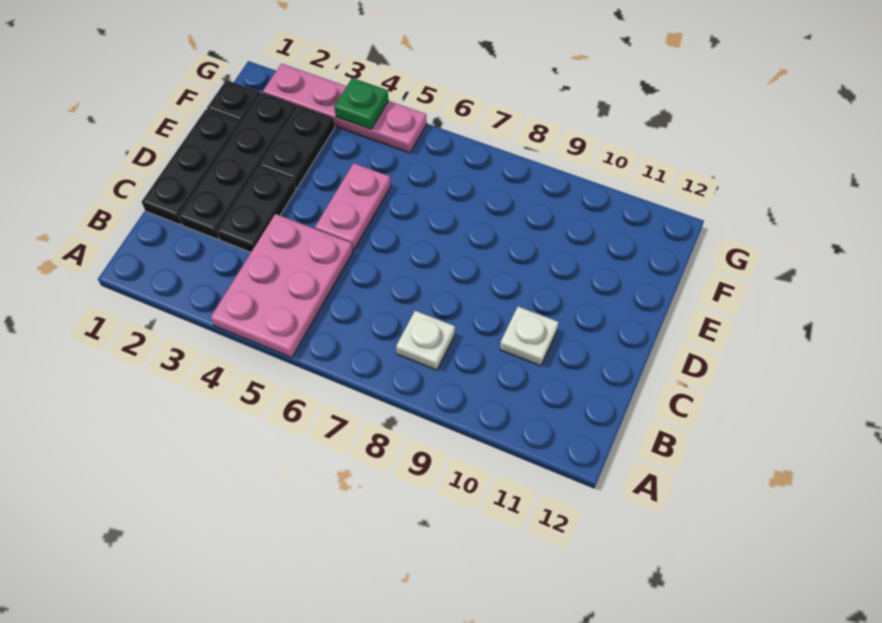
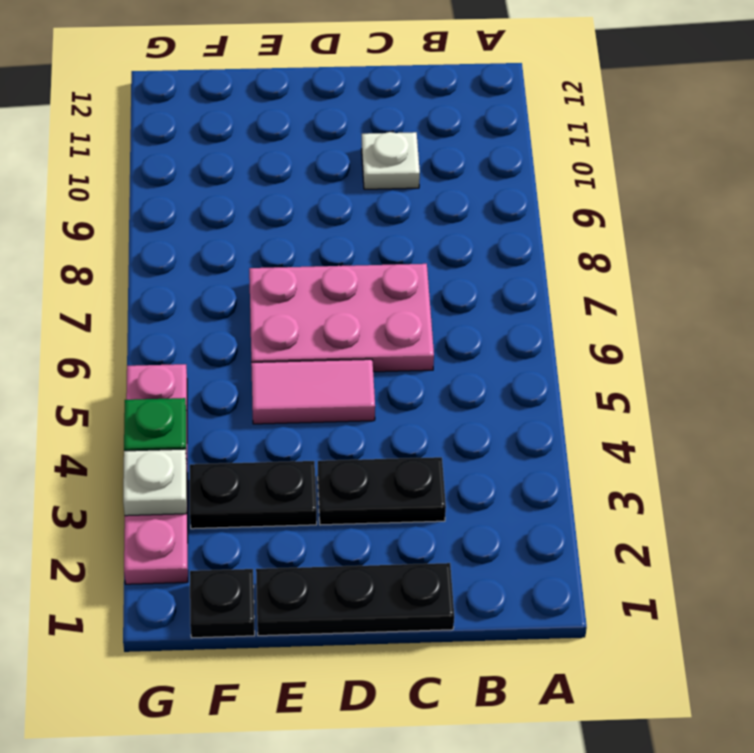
pink 2x3 plate [211,214,353,358] -> pink 2x3 plate moved to [249,264,434,372]
white 1x1 plate [396,311,455,370] -> white 1x1 plate moved to [123,449,187,516]
black 1x4 plate [179,93,297,239] -> none
pink 1x2 plate [315,163,391,250] -> pink 1x2 tile [251,359,375,424]

